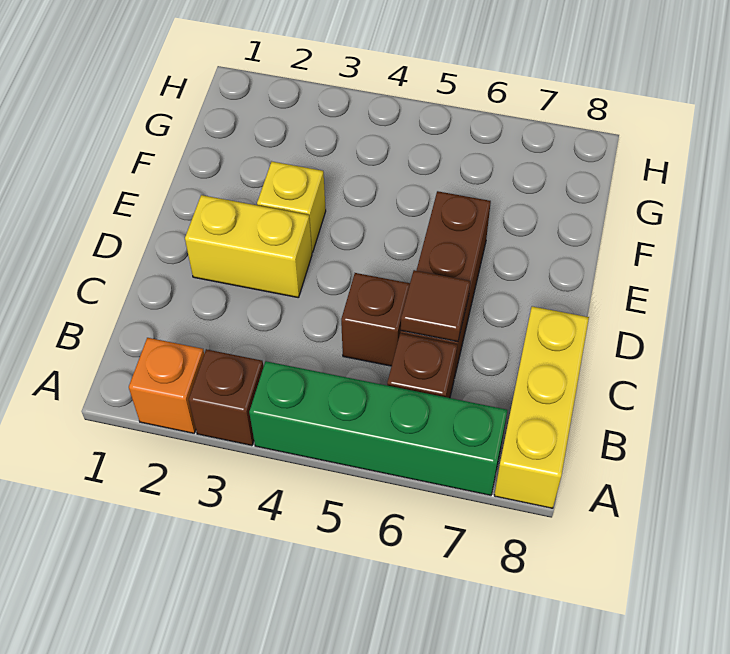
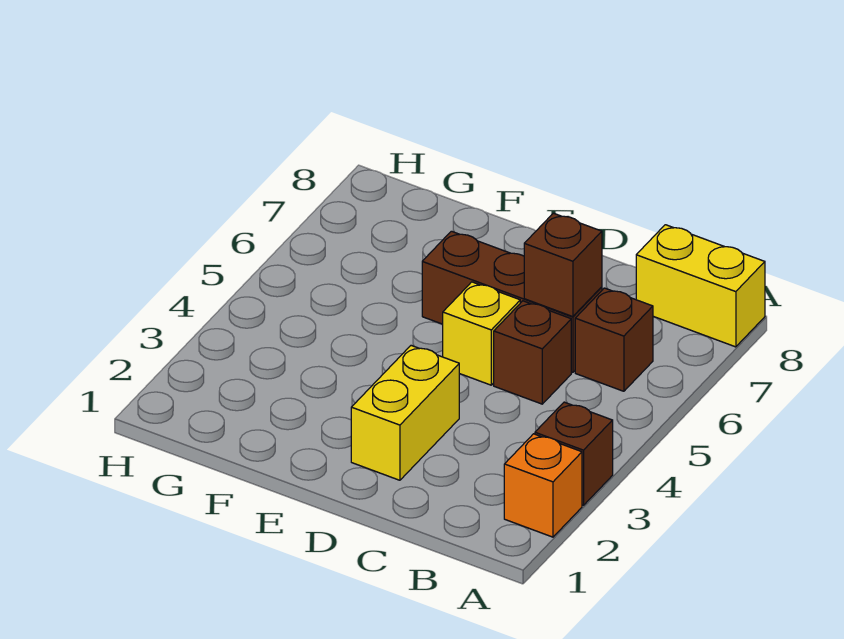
green 1x4 brick [249,361,507,495] -> none
yellow 1x3 brick [494,306,589,508] -> yellow 1x2 brick [636,225,765,347]
brown 1x1 tile [401,270,470,342] -> brown 1x1 brick [524,213,602,317]
yellow 1x1 brick [257,162,326,252] -> yellow 1x1 brick moved to [443,282,520,385]

